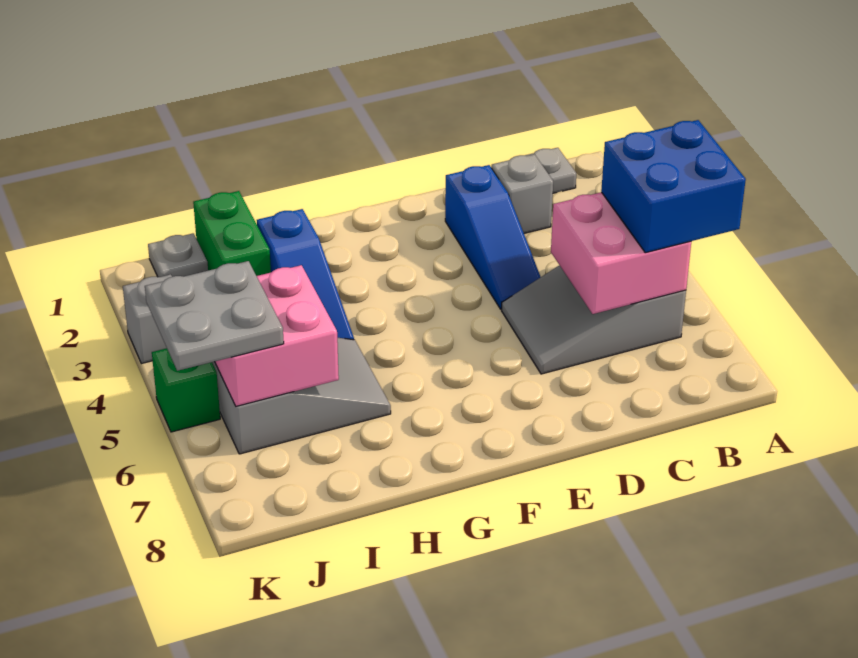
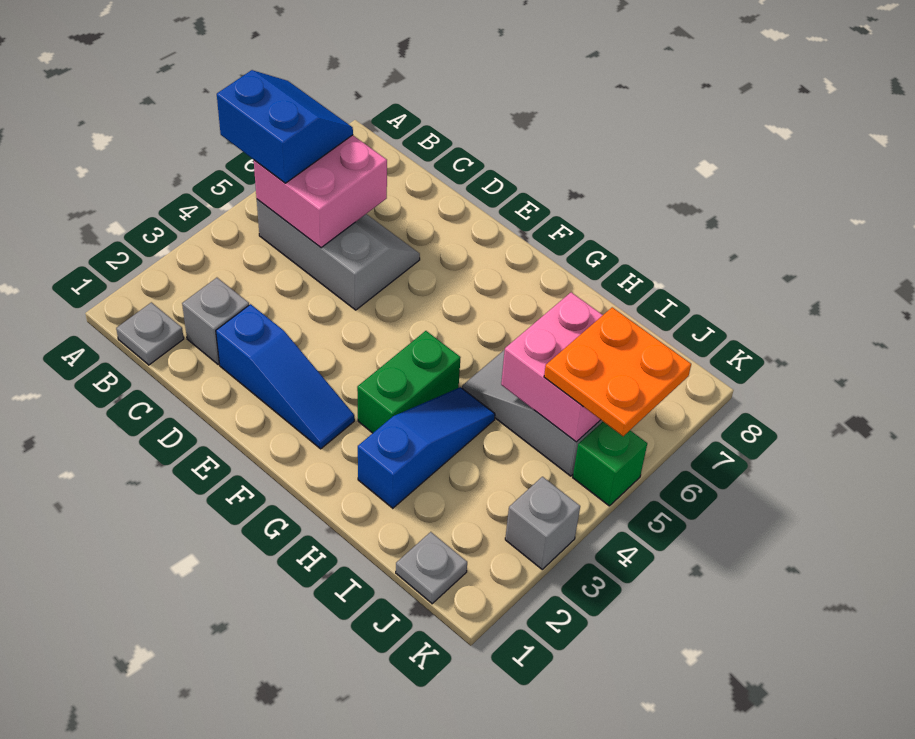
blue 2x2 brick [601,120,746,253] -> blue 2x2 slope [217,70,353,183]
grey 2x3 slope [502,265,686,374] -> grey 2x3 slope turned to [257,199,420,310]
blue 1x3 slope [445,165,540,309] -> blue 1x3 slope turned to [216,304,354,449]
green 1x2 brick [193,191,271,276] -> green 1x2 brick moved to [357,331,461,433]
grey 2x2 plate [145,261,284,371] -> orange 2x2 plate [544,307,691,436]

